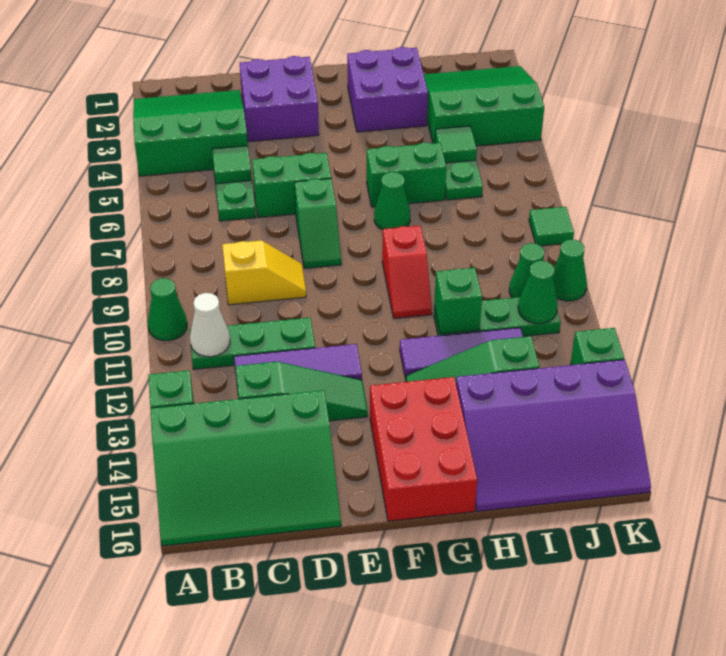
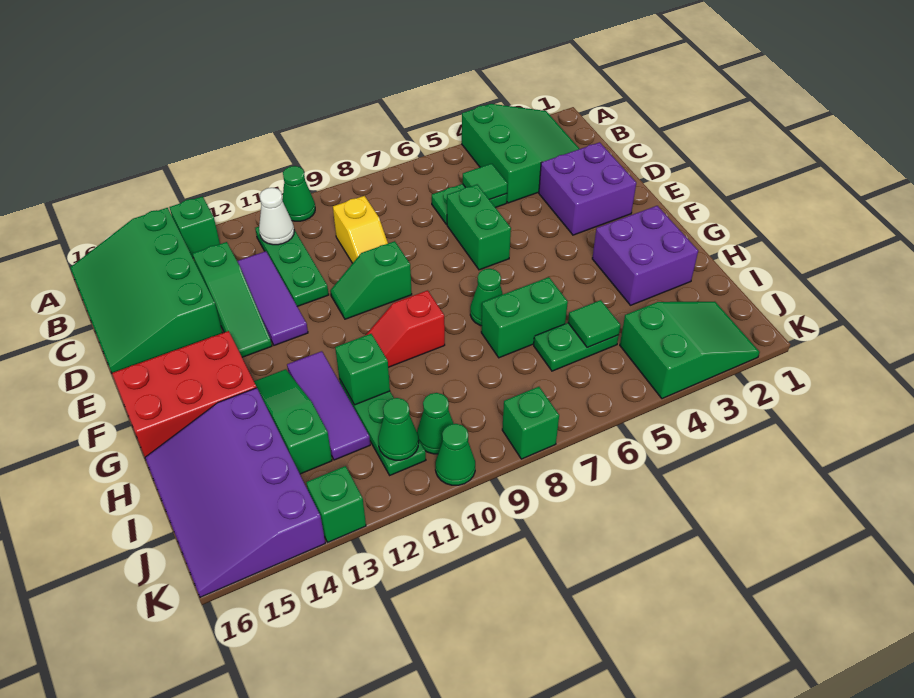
green 1x2 slope [295,179,341,268] -> green 1x2 slope moved to [330,241,412,319]
green 1x2 brick [367,143,446,207] -> green 1x2 brick turned to [481,277,568,358]
green 3x3 slope [424,66,544,146] -> green 2x3 slope [620,302,760,399]
green 1x1 tile [529,207,574,246] -> green 1x1 brick [502,387,559,459]

